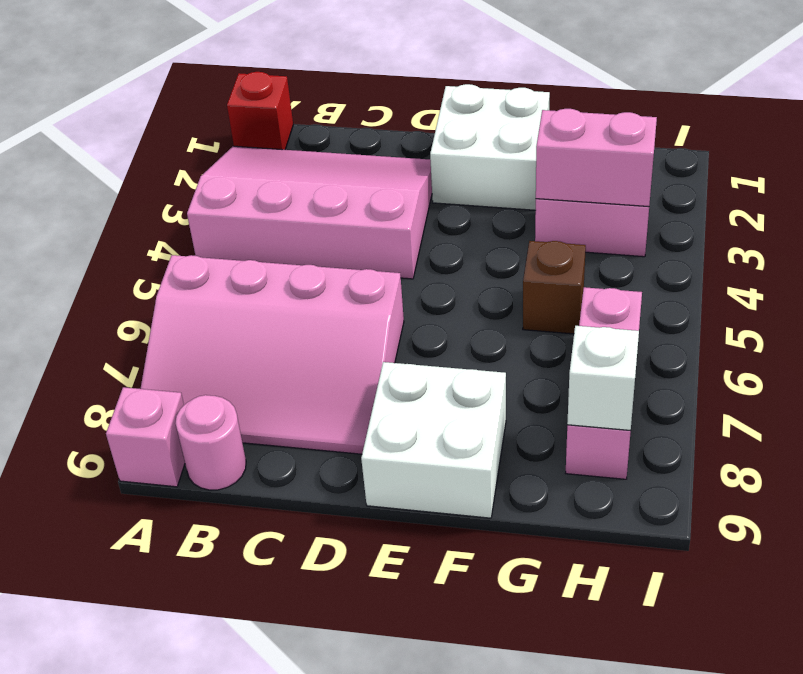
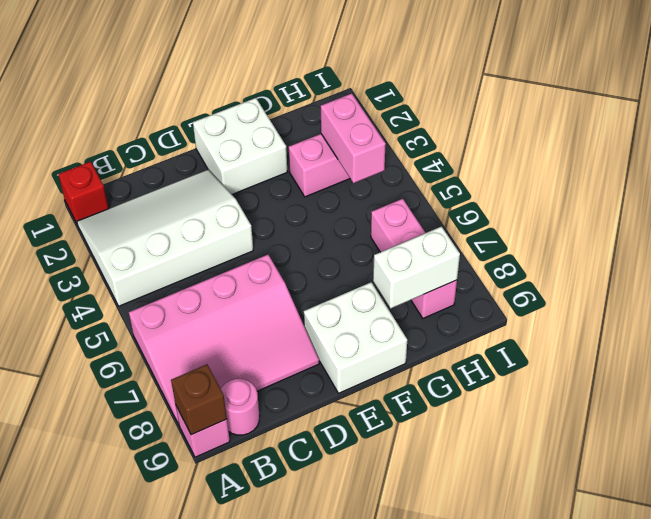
pink 3x4 slope [187,146,432,279] -> white 3x4 slope [77,170,253,306]
pink 1x2 brick [536,109,657,207] -> pink 1x2 brick turned to [321,93,386,183]
brown 1x1 brick [523,241,586,334] -> brown 1x1 brick moved to [171,364,227,435]
white 1x1 brick [567,326,639,431] -> white 1x2 brick [373,227,460,309]

